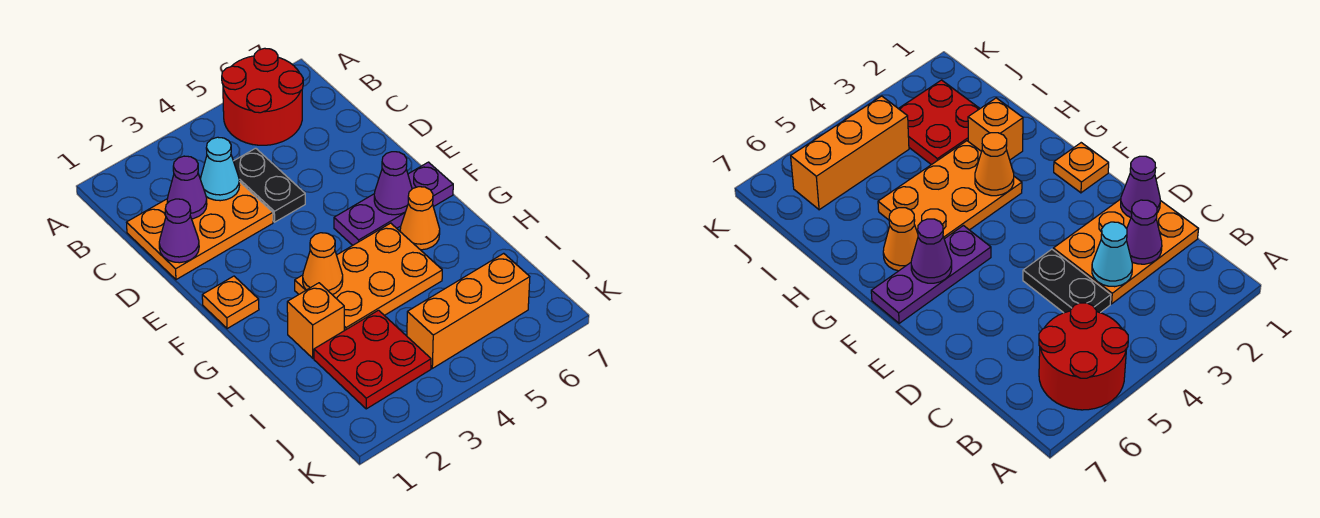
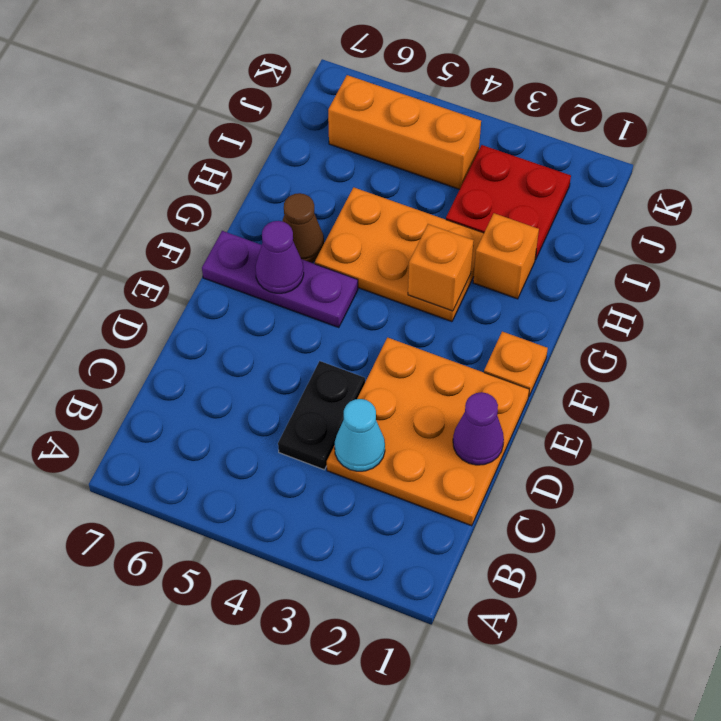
red 2x2 round brick [222,48,303,145] -> none
orange 2x3 plate [126,182,273,280] -> orange 3x3 plate [327,338,529,526]
purple 1x1 cone [167,156,207,219] -> none
orange 1x1 cone [303,233,343,295] -> orange 1x1 brick [408,224,474,311]
orange 1x1 cone [400,187,440,250] -> brown 1x1 cone [282,193,324,263]

